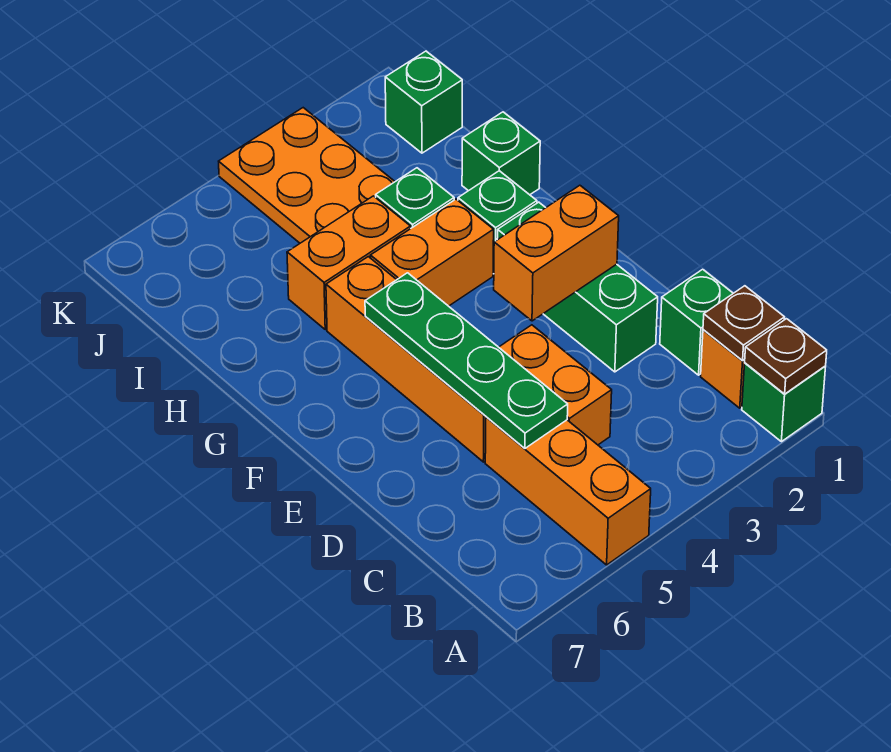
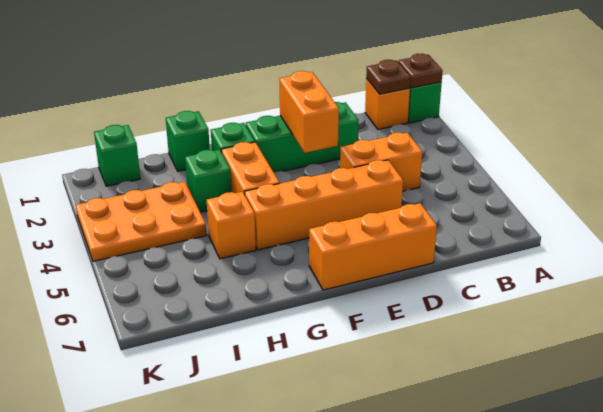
orange 1x3 brick [485,417,651,565] -> orange 1x3 brick moved to [309,203,437,290]
green 1x1 brick [660,269,733,375] -> none
green 1x4 plate [365,273,568,448] -> none
orange 1x2 brick [287,196,411,330] -> orange 1x1 brick [207,192,256,259]

